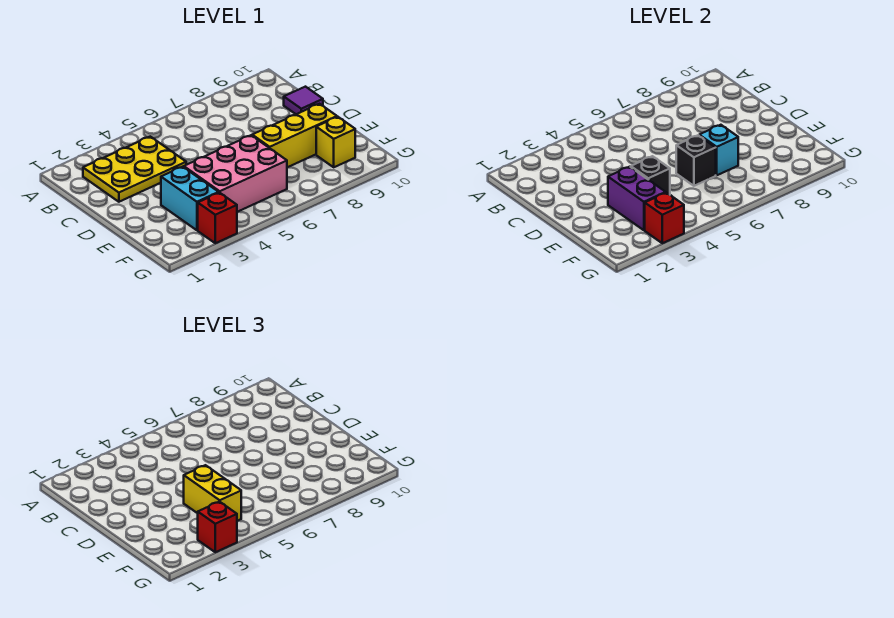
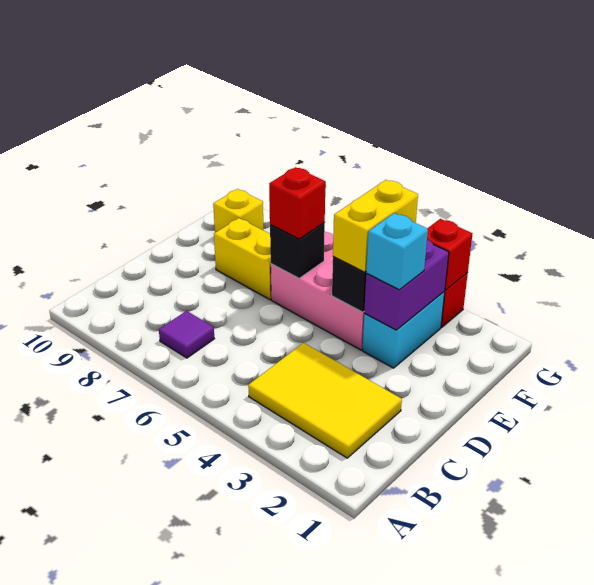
yellow 2x3 plate [83,137,186,202] -> yellow 2x3 tile [248,343,402,458]
purple 1x1 tile [284,87,323,114] -> purple 1x1 tile moved to [159,311,214,358]
yellow 1x3 brick [252,104,337,167] -> yellow 1x2 brick [214,218,271,300]
cyan 1x1 brick [699,125,738,175] -> cyan 1x1 brick moved to [366,213,428,290]
red 1x1 brick [198,502,237,552] -> red 1x1 brick moved to [269,167,325,239]

